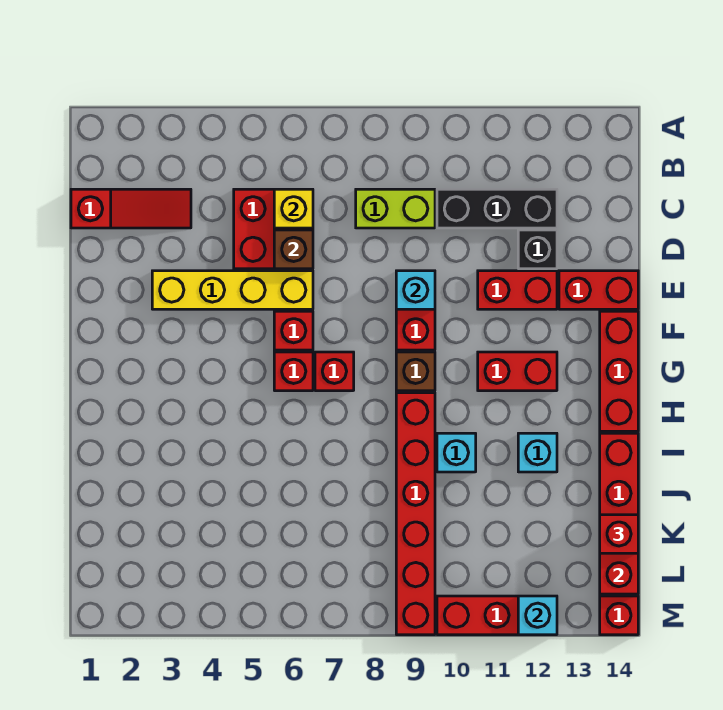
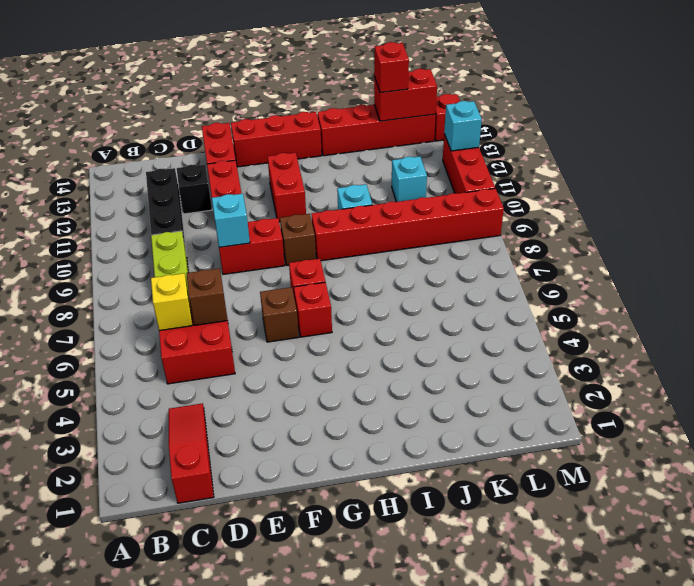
yellow 1x4 brick [152,271,313,309] -> none
red 1x1 brick [274,311,313,350] -> brown 1x1 brick [260,287,299,342]
cyan 1x1 brick [518,433,557,472] -> cyan 1x1 brick moved to [392,156,427,202]

